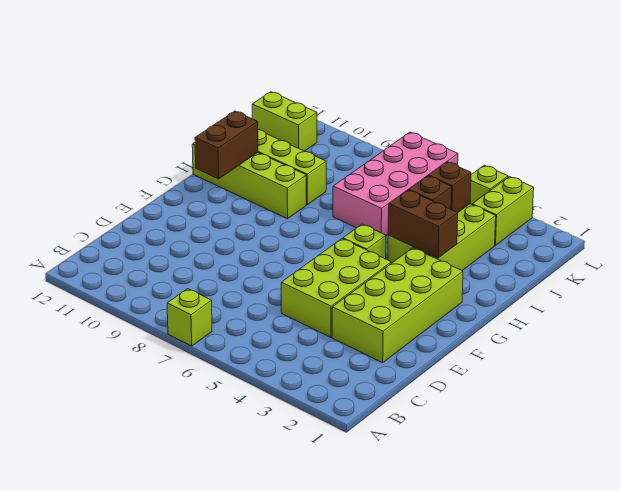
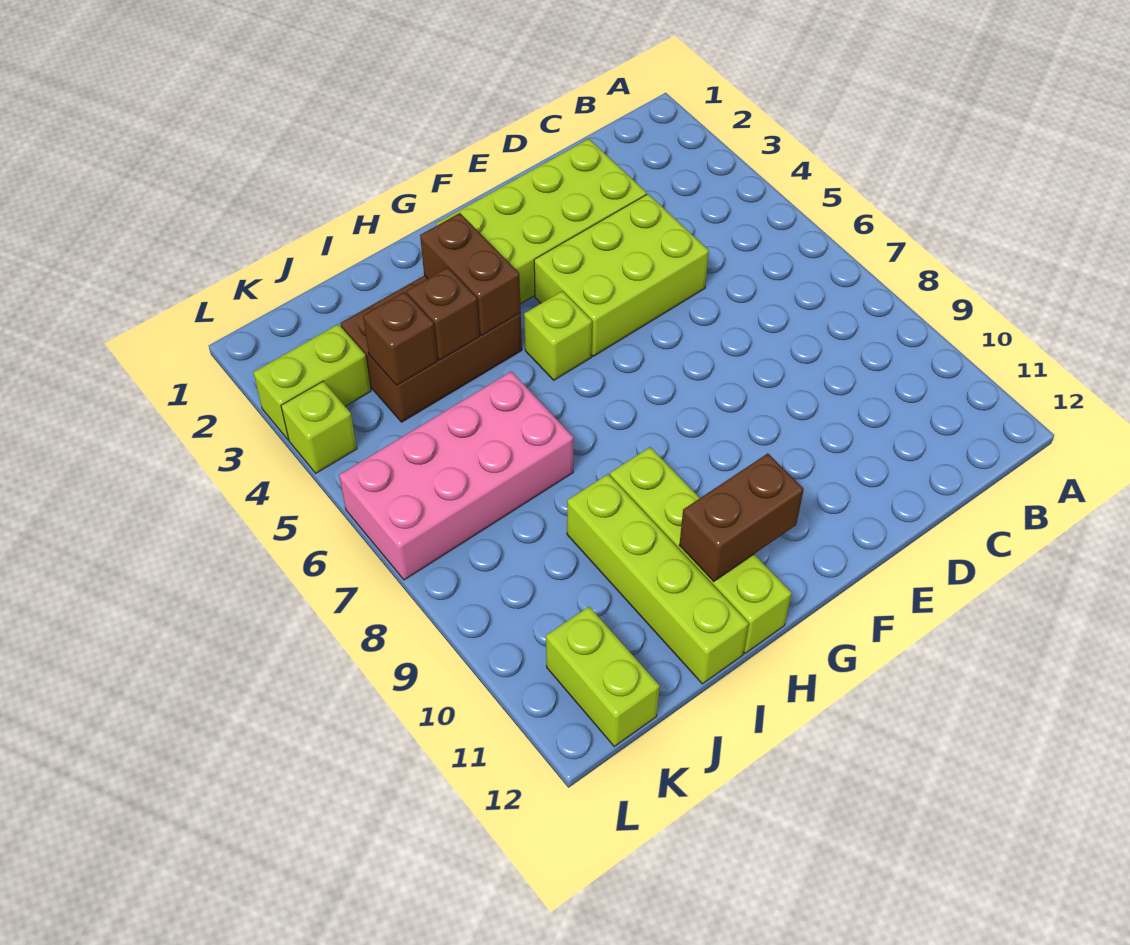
lime 1x1 brick [167,289,212,346] -> none
lime 2x3 brick [388,204,496,271] -> brown 2x3 brick [341,275,522,422]

